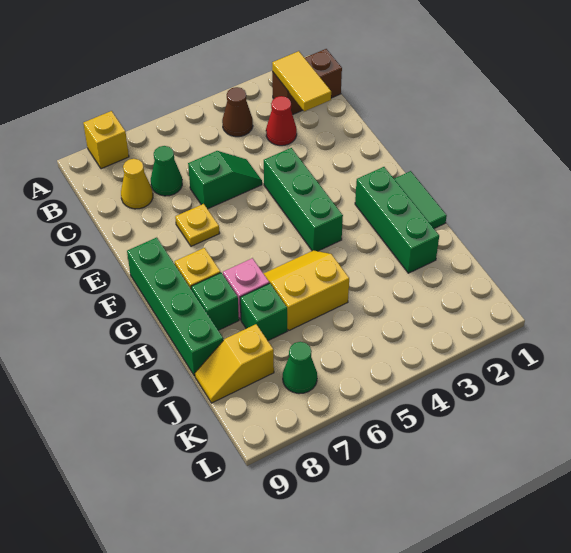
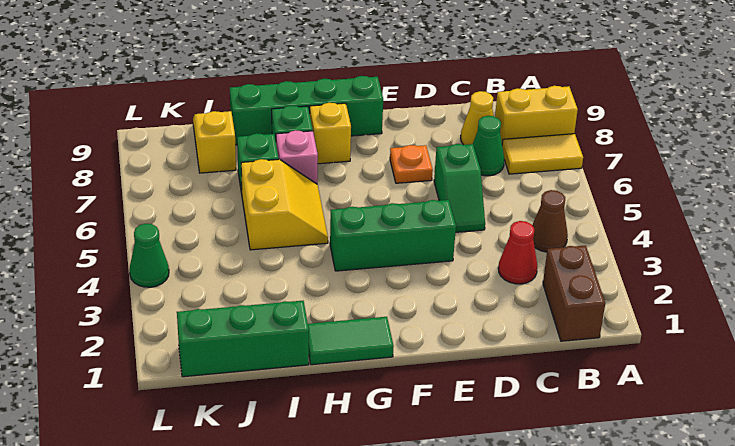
yellow 1x1 brick [83,111,129,169] -> yellow 1x2 brick [495,86,578,142]
yellow 1x2 tile [272,51,331,111] -> yellow 1x2 tile moved to [502,134,583,174]
yellow 1x1 plate [175,204,220,246] -> orange 1x1 plate [390,145,433,183]
green 1x3 brick [355,167,439,273] -> green 1x3 brick moved to [177,301,309,377]
green 1x1 cone [283,342,317,394] -> green 1x1 cone moved to [130,224,169,287]

